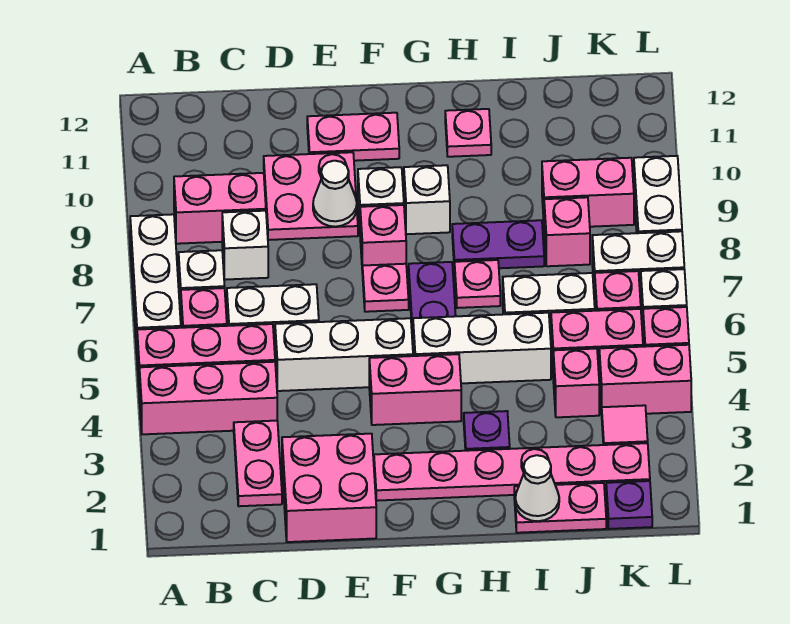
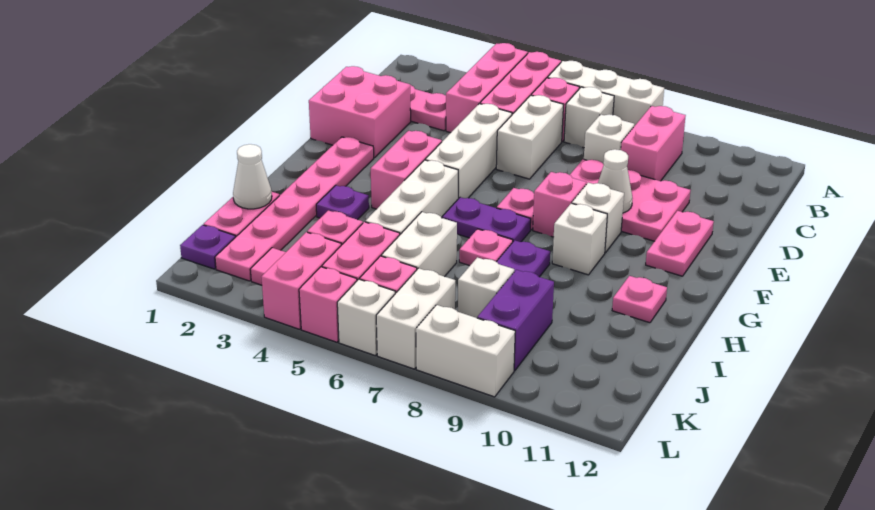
pink 2x2 plate [264,152,358,240] -> pink 2x3 plate [570,159,690,241]
pink 1x1 brick [544,197,590,266] -> white 1x1 brick [458,257,514,318]
pink 1x2 brick [542,158,634,227] -> purple 1x2 brick [477,270,554,371]

